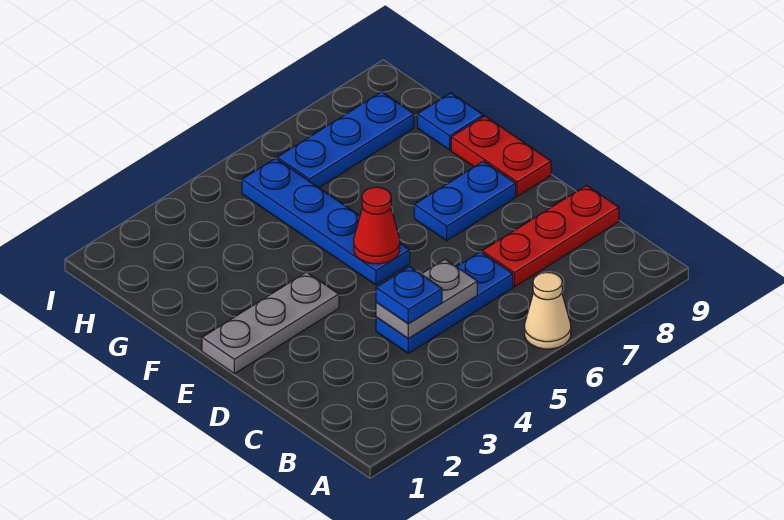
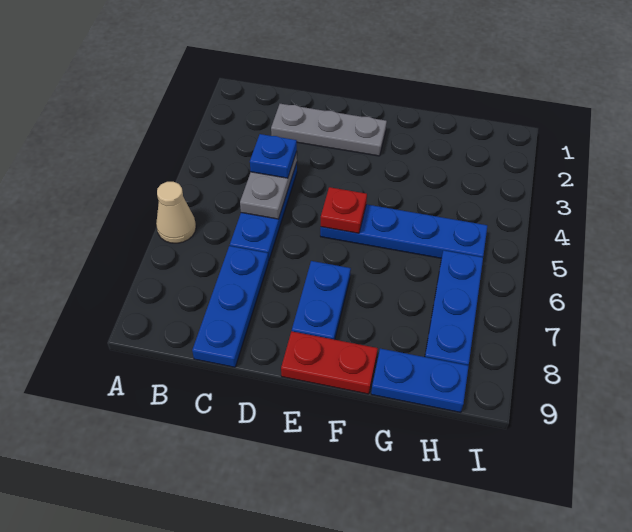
red 1x3 plate [482,185,619,287] -> blue 1x3 plate [192,246,268,367]
grey 1x3 plate [202,272,339,374] -> grey 1x3 plate turned to [271,104,387,156]
red 1x1 cone [354,187,400,264] -> red 1x1 plate [321,187,367,233]
blue 1x1 plate [417,93,483,150] -> blue 1x2 plate [371,349,469,412]

